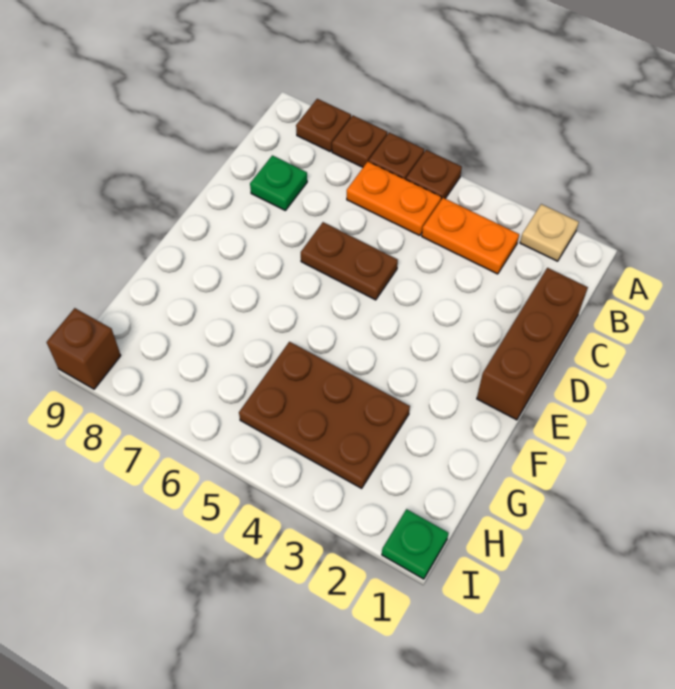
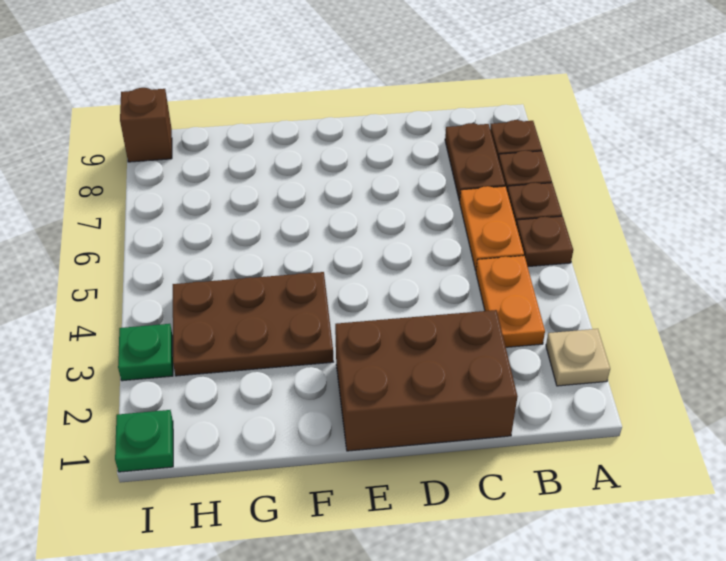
brown 1x3 brick [477,268,588,420] -> brown 2x3 brick [335,310,518,451]
green 1x1 plate [250,155,307,210] -> green 1x1 plate moved to [118,324,173,381]
brown 1x2 plate [301,222,398,300] -> brown 1x2 plate moved to [445,123,505,201]
brown 2x3 plate [239,342,410,488] -> brown 2x3 plate turned to [173,272,333,376]

